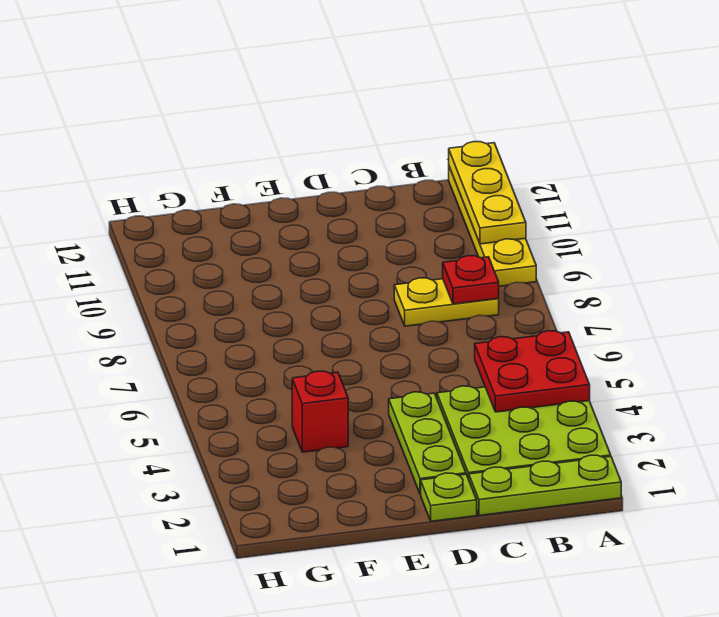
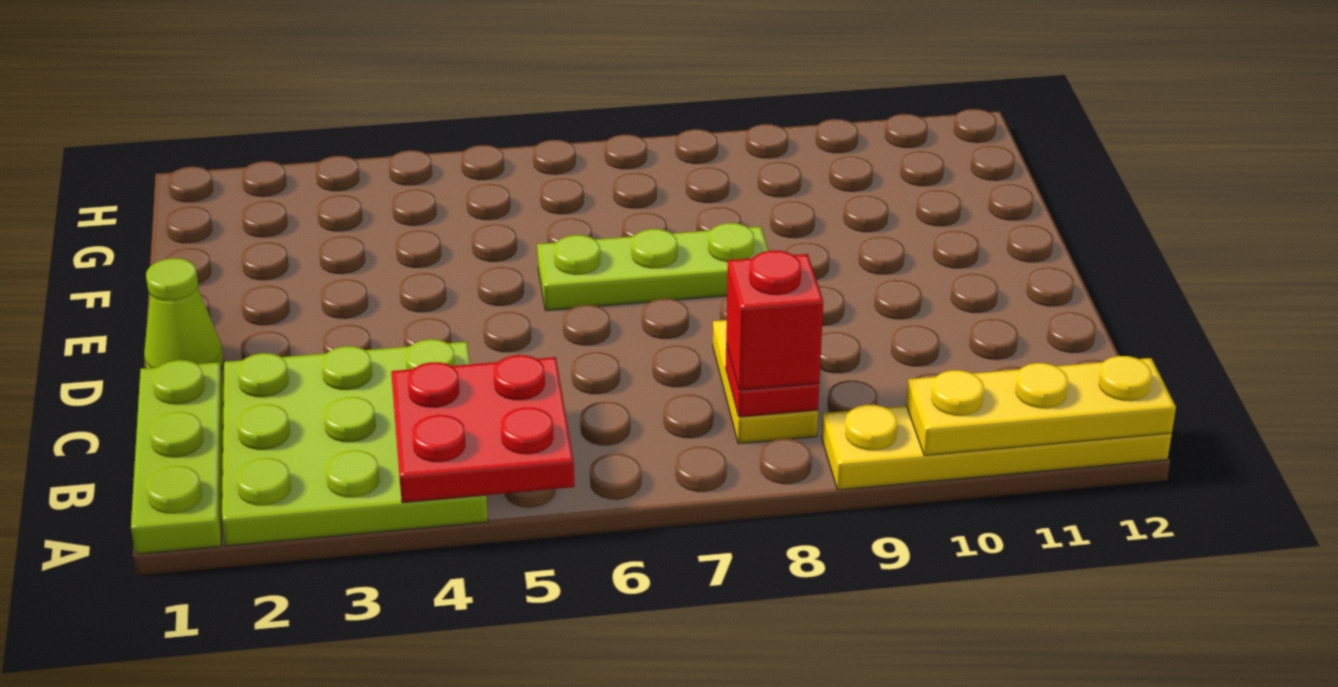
lime 1x1 plate [421,473,477,521] -> lime 1x1 cone [144,258,224,370]
lime 1x3 plate [389,392,466,494] -> lime 1x3 plate moved to [537,223,769,311]
red 1x1 brick [292,371,348,452] -> red 1x1 brick moved to [726,251,823,390]

